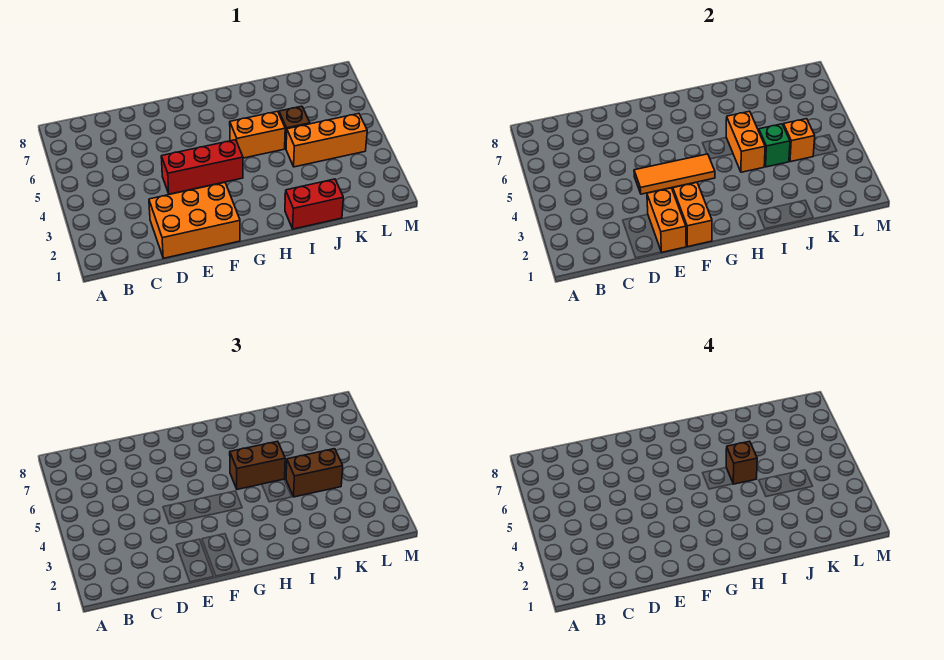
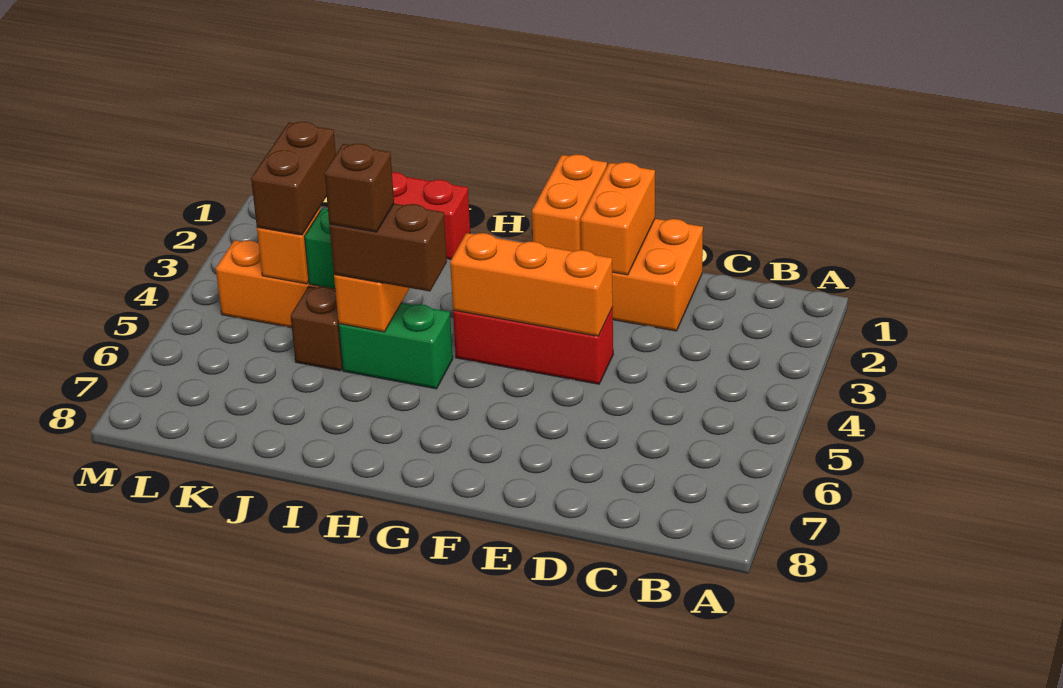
orange 1x3 tile [634,154,715,194] -> orange 1x3 brick [450,233,613,336]
orange 1x2 brick [230,111,285,158] -> green 1x2 brick [339,303,453,389]
brown 1x2 brick [286,449,343,497] -> brown 1x2 brick turned to [251,122,336,235]

